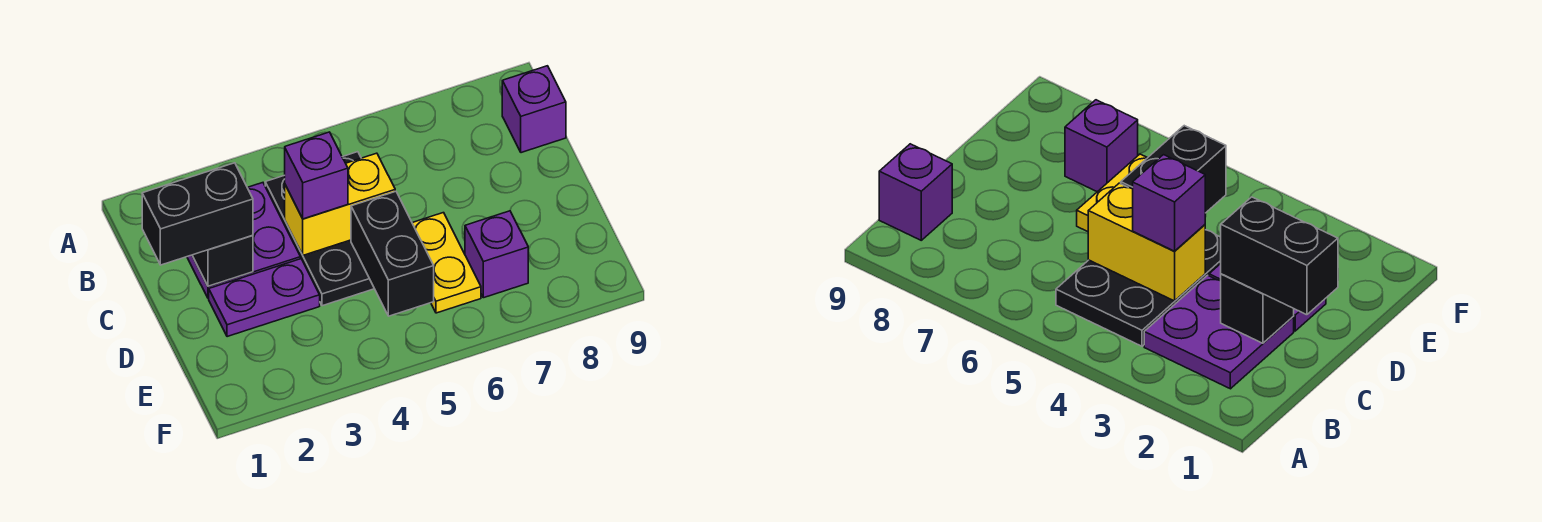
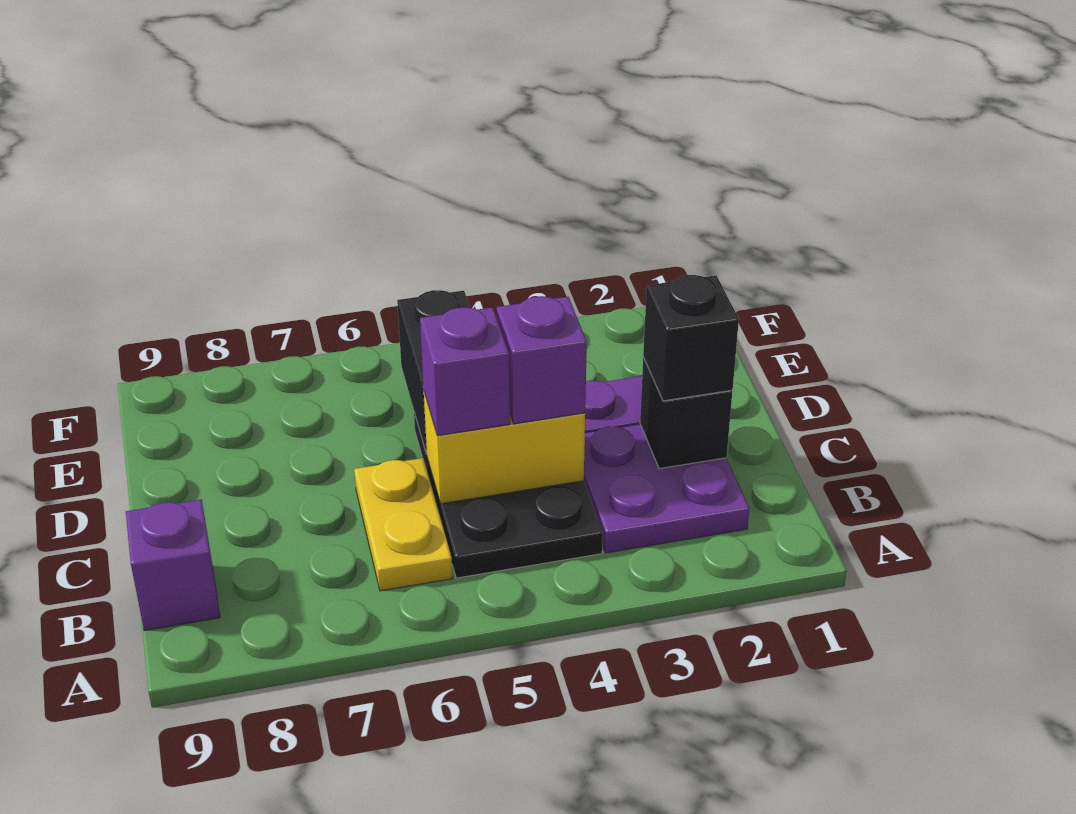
black 1x2 brick [142,163,253,265] -> black 1x1 brick [643,275,739,401]
yellow 1x2 plate [412,213,481,313] -> yellow 1x2 plate moved to [354,458,453,591]
purple 1x1 brick [465,211,528,298] -> purple 1x1 brick moved to [420,307,510,436]

